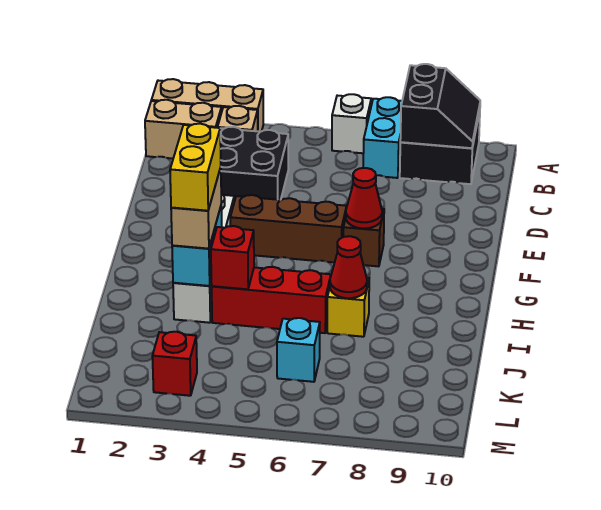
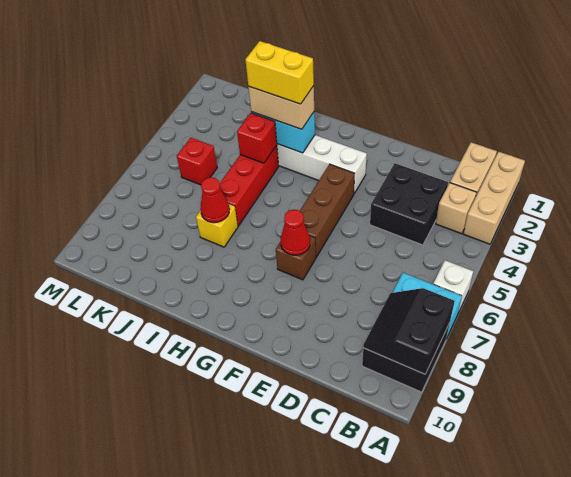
black 2x2 slope [400,64,480,148] -> black 2x2 slope turned to [363,288,455,374]
cyan 1x1 brick [277,318,320,382] -> none
red 1x1 brick [152,332,197,396] -> red 1x1 brick moved to [177,138,217,185]

